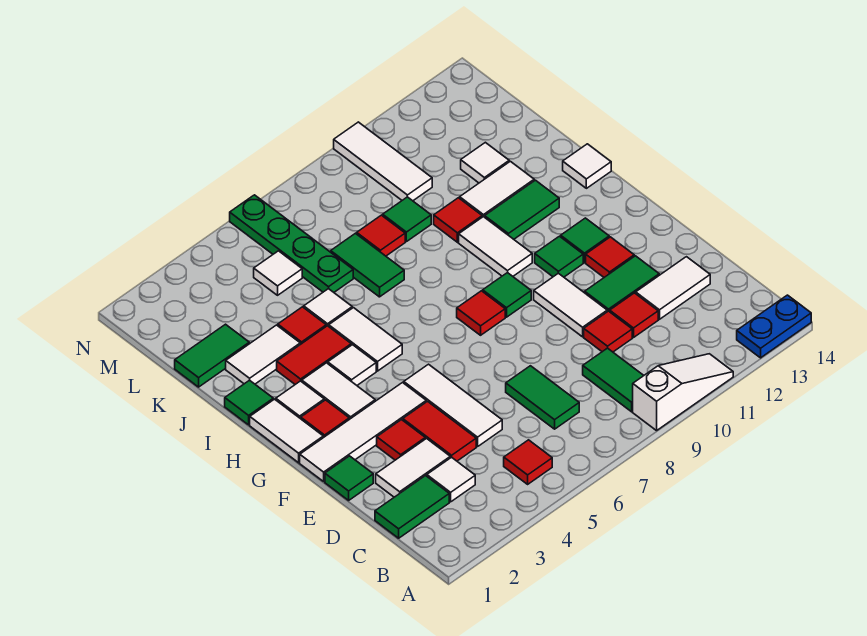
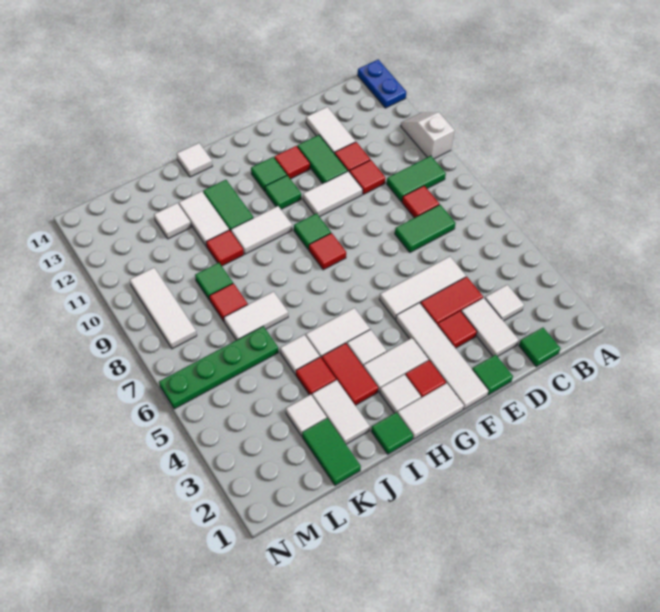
white 1x3 slope [633,354,733,431] -> white 1x2 slope [401,112,454,159]
red 1x1 tile [504,440,552,484] -> red 1x1 tile moved to [402,186,439,218]
green 1x2 tile [375,476,449,538] -> green 1x1 tile [519,328,560,367]
green 1x2 tile [331,233,404,297] -> white 1x2 tile [224,291,288,340]
white 1x1 tile [254,251,302,295] -> white 1x1 tile moved to [286,394,327,436]
white 1x3 tile [334,122,432,201] -> white 1x3 tile turned to [130,268,197,349]

